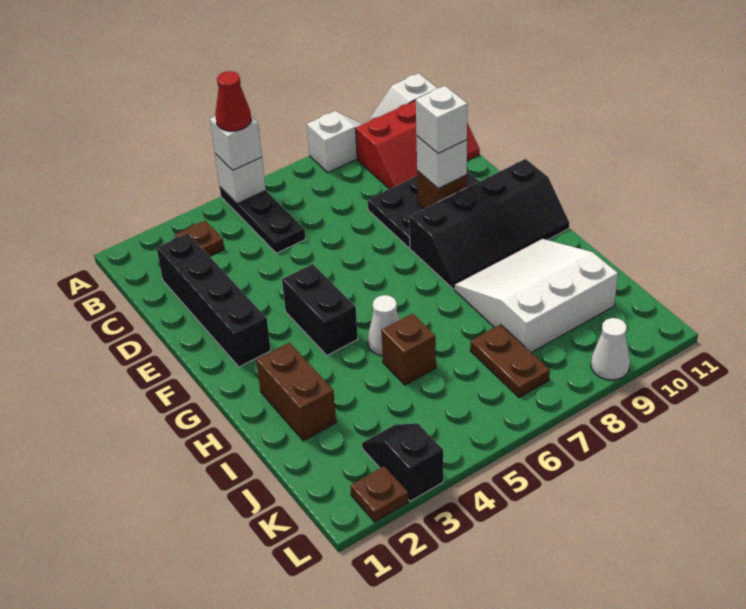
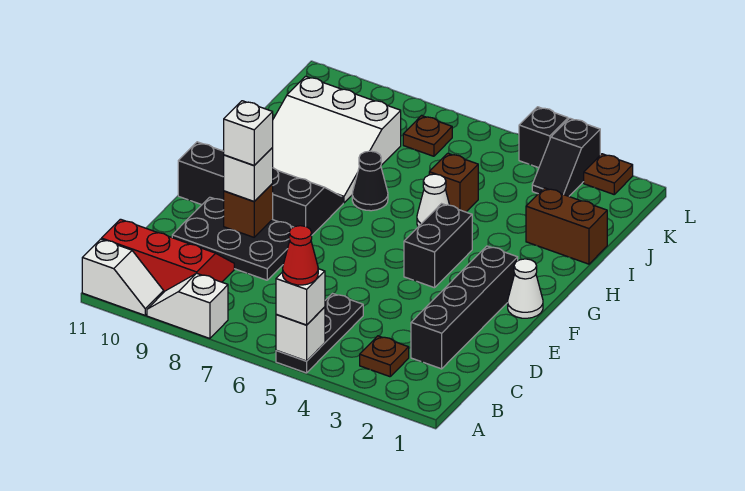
brown 1x2 brick [256,343,336,441] -> brown 1x2 brick turned to [526,188,607,264]
none -> black 1x1 cone [352,151,388,211]
brown 1x2 plate [470,325,550,397] -> brown 1x1 plate [403,116,452,156]
none -> black 1x1 brick [519,107,568,168]
white 1x1 cone [591,318,630,380] -> white 1x1 cone moved to [508,259,543,318]

